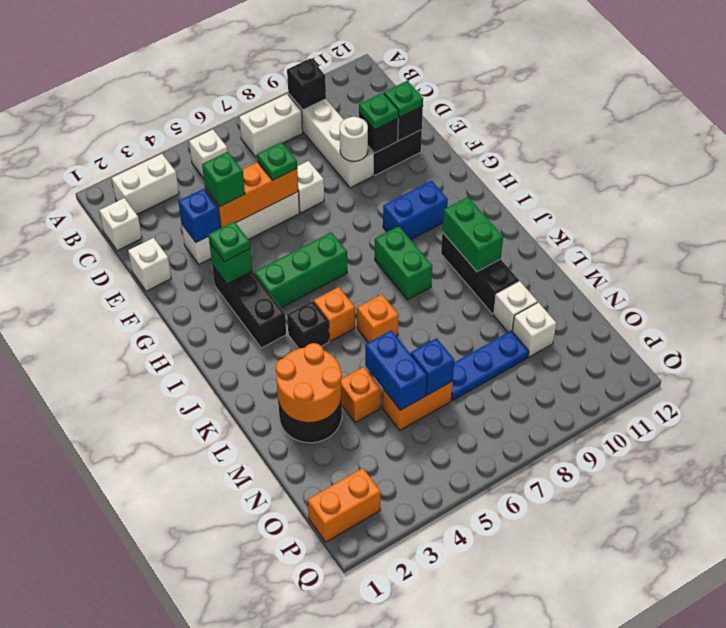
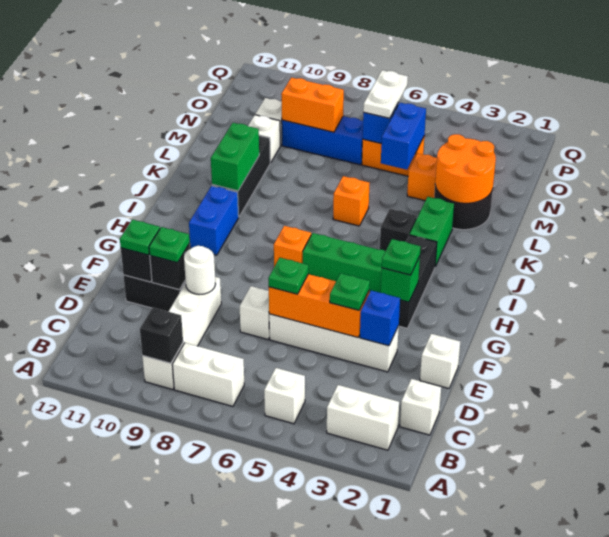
green 1x1 brick [202,152,245,206] -> green 1x1 plate [330,273,370,310]
blue 1x2 brick [383,181,448,240] -> blue 1x2 brick turned to [189,186,239,255]
green 1x2 brick [375,226,433,300] -> green 1x2 brick moved to [410,197,455,266]
orange 1x1 brick [314,287,355,341] -> orange 1x1 brick moved to [274,226,311,267]
none -> white 1x2 plate [363,70,408,118]
blue 1x3 plate [451,331,529,401] -> blue 1x3 brick [282,116,363,165]
orange 1x2 brick [308,468,381,542] -> orange 1x2 brick moved to [281,77,344,132]

